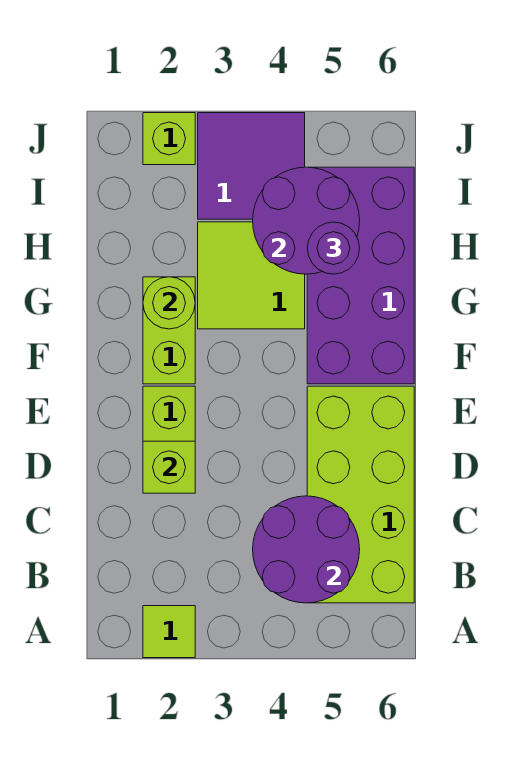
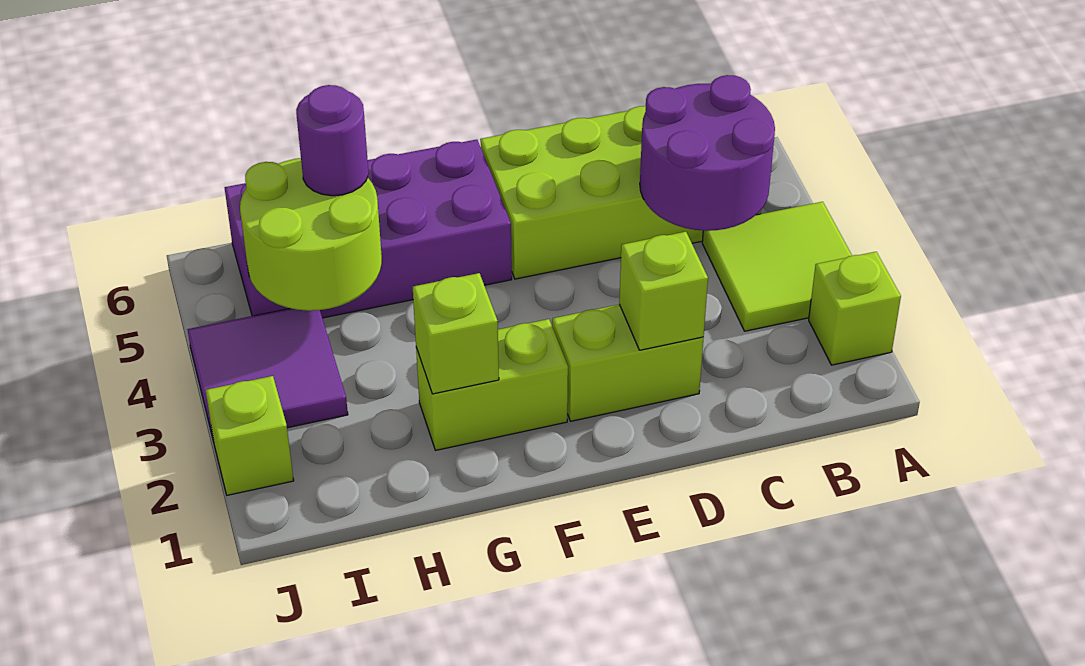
lime 1x1 tile [143,606,195,658] -> lime 1x1 brick [809,252,901,365]
lime 1x1 round brick [143,277,195,329] -> lime 1x1 brick [413,273,499,394]
lime 2x2 tile [198,222,305,329] -> lime 2x2 tile moved to [702,202,852,331]
purple 2x2 round brick [253,167,360,274] -> lime 2x2 round brick [240,158,382,311]

